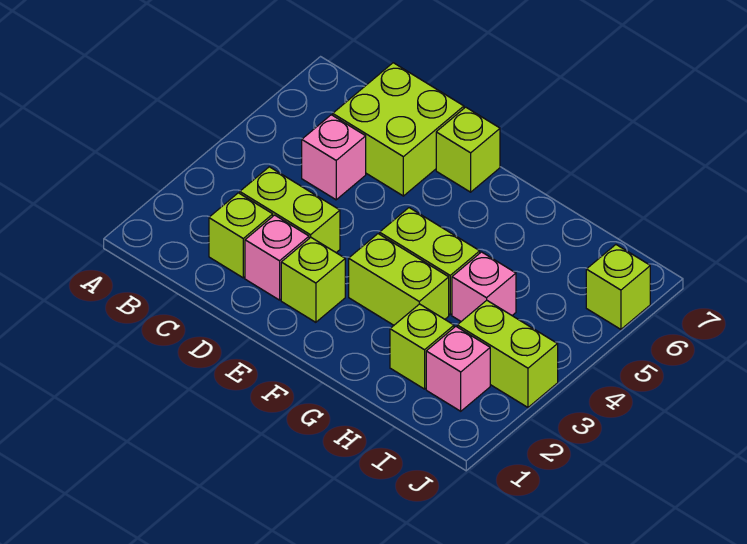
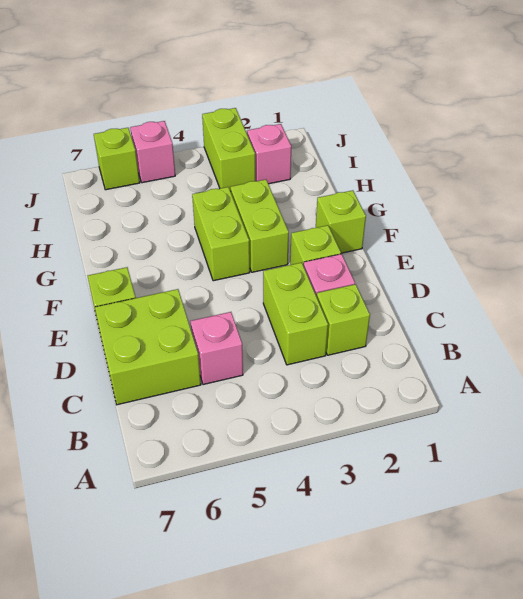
lime 1x1 brick [390,304,454,389] -> lime 1x1 brick moved to [316,190,366,253]
pink 1x1 brick [452,252,516,321] -> pink 1x1 brick moved to [130,121,175,183]

